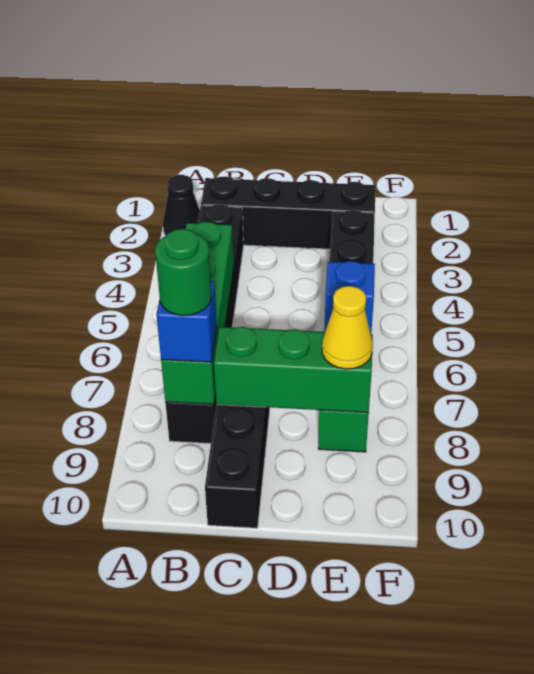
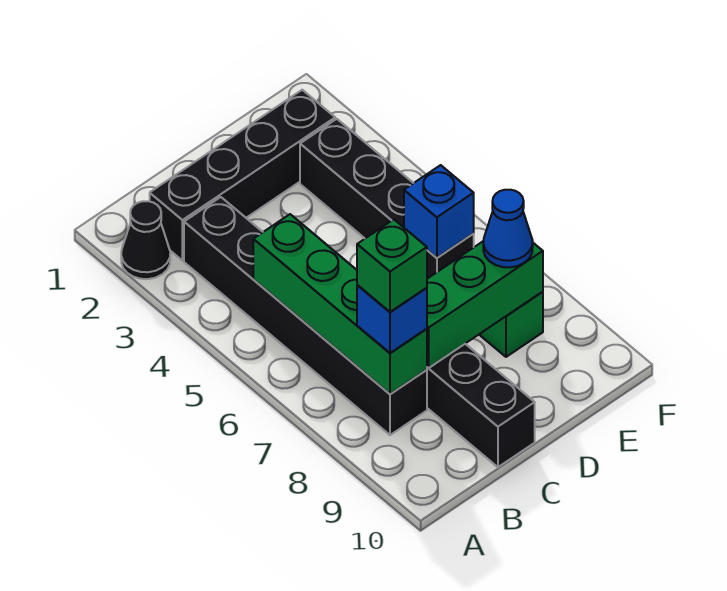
green 1x1 round brick [155,229,211,316] -> green 1x1 brick [357,220,427,312]
yellow 1x1 cone [322,286,373,369] -> blue 1x1 cone [483,190,533,267]

